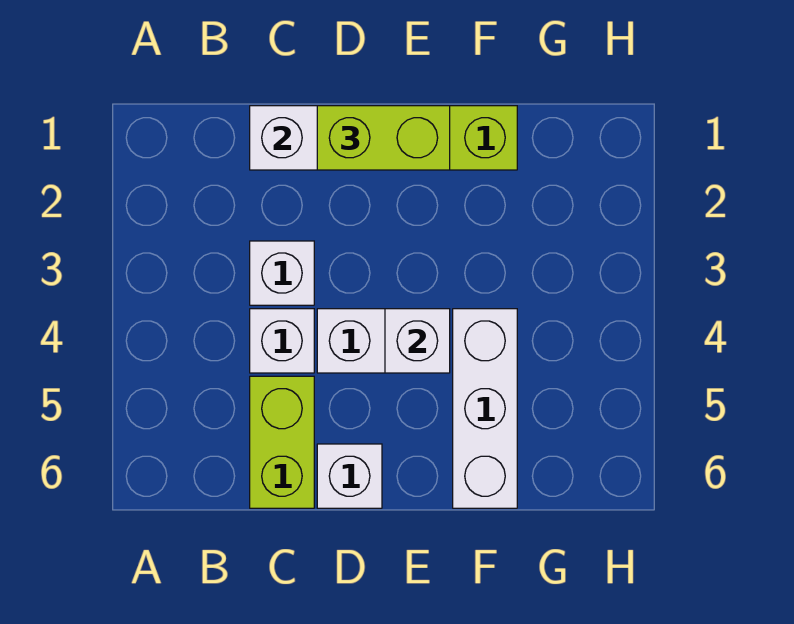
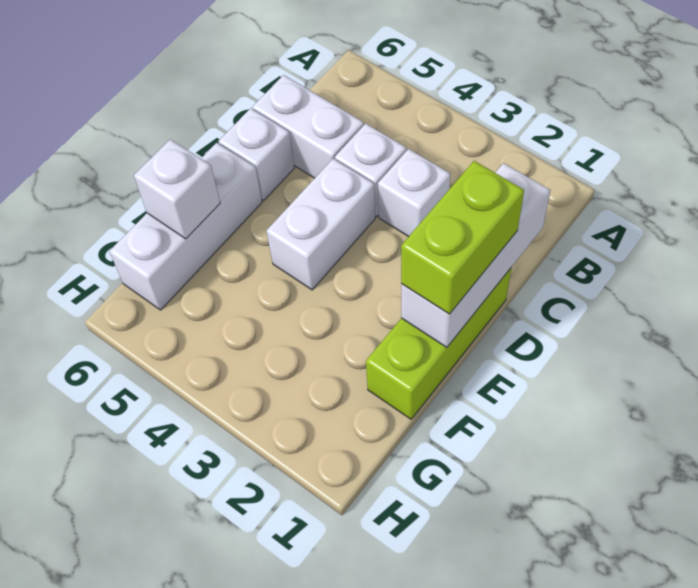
lime 1x2 brick [250,376,314,508] -> white 1x2 brick [253,75,364,178]
white 1x1 brick [385,309,450,373] -> white 1x1 brick moved to [134,139,220,239]
white 1x3 brick [453,309,517,508] -> white 1x3 brick turned to [110,143,262,310]

